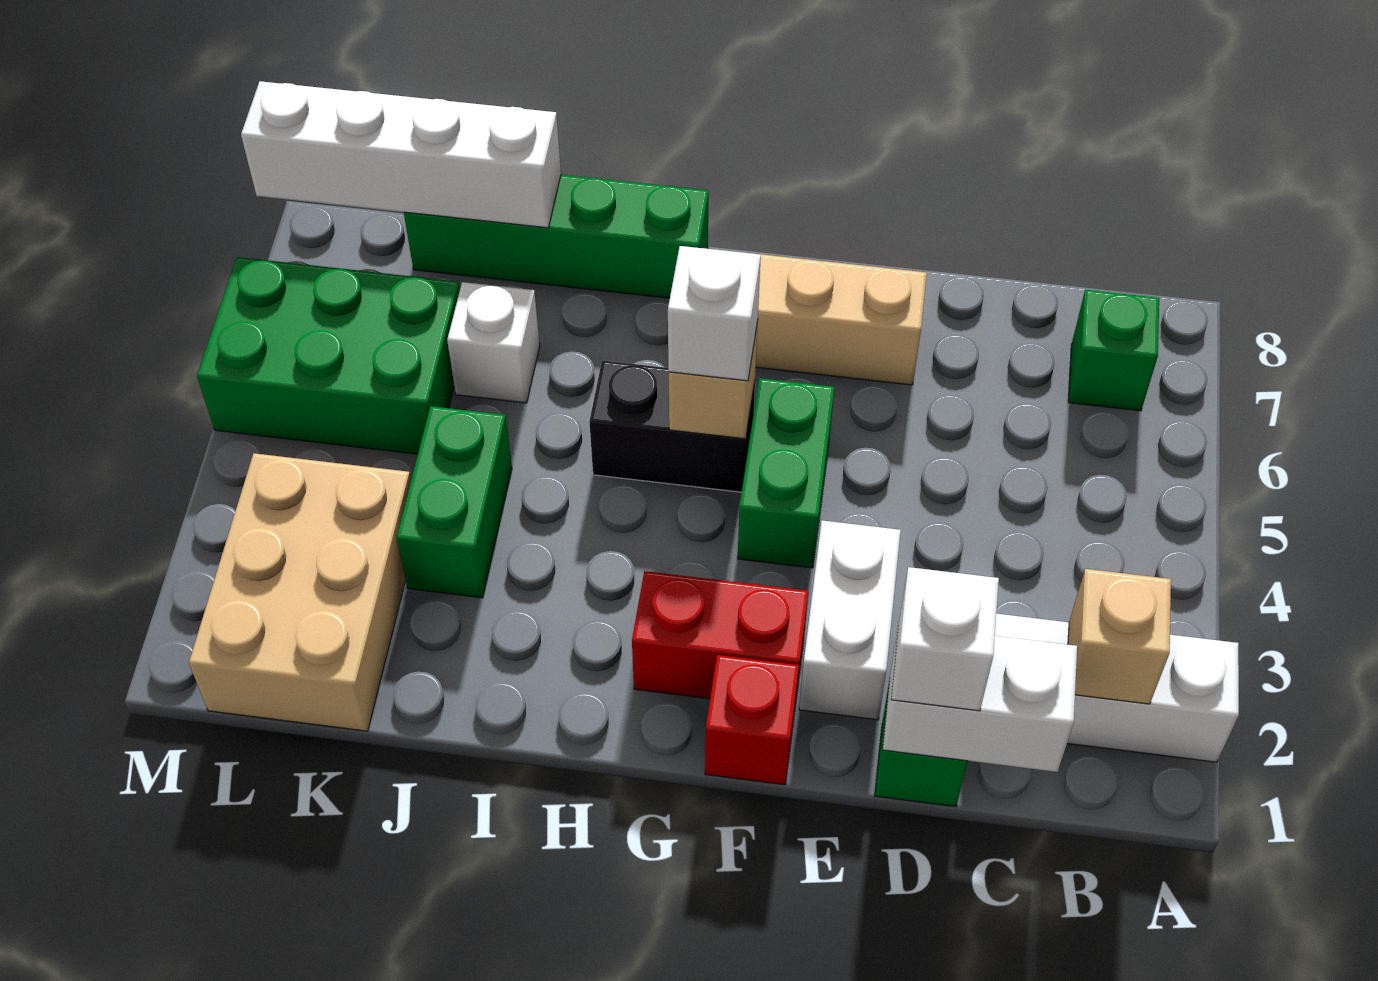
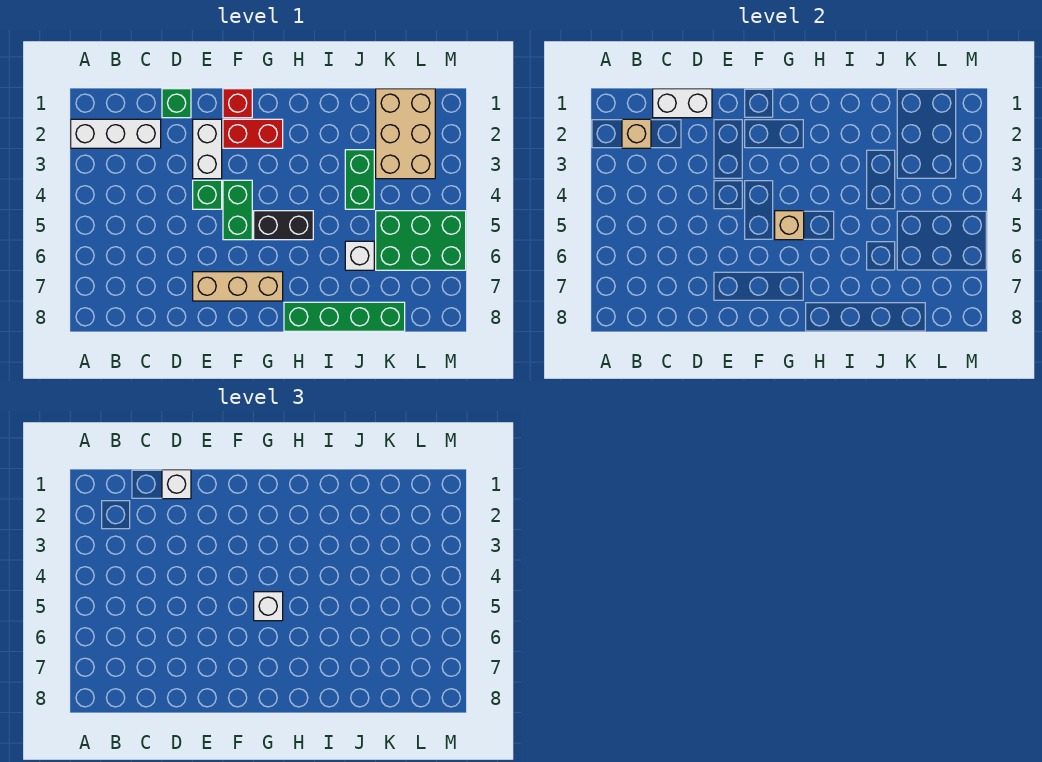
green 1x1 brick [1068,290,1159,411] -> green 1x1 brick moved to [193,180,222,209]
white 1x4 brick [241,81,561,228] -> none

